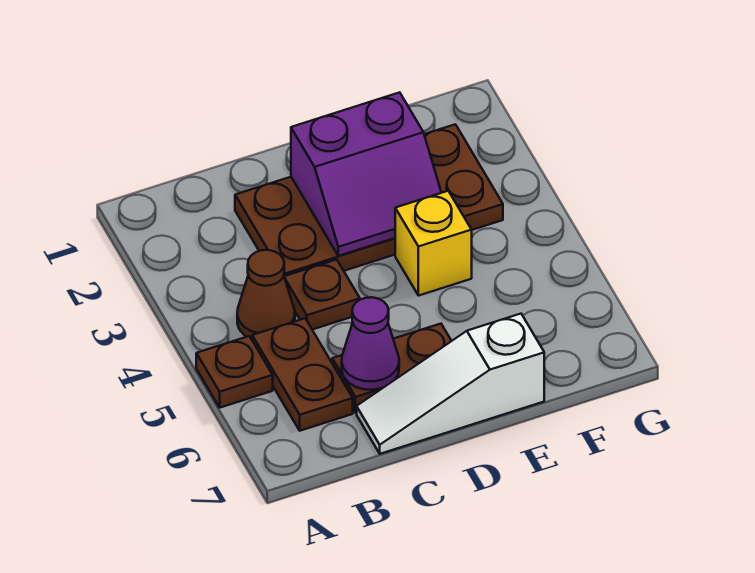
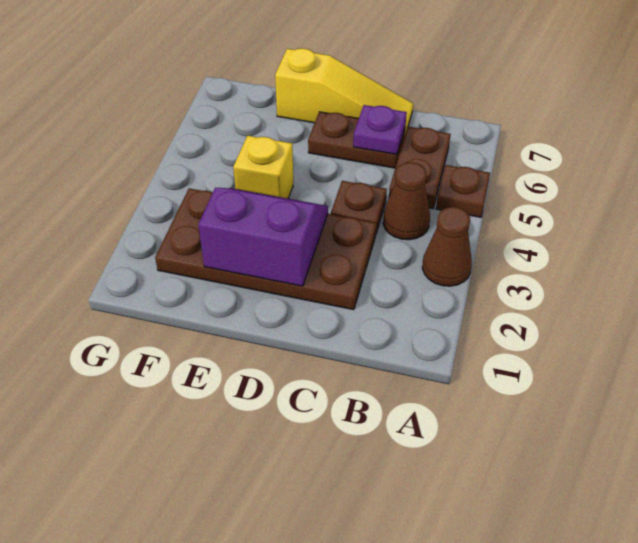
none -> brown 1x1 cone [422,207,472,286]
purple 1x1 cone [342,297,399,390] -> purple 1x1 plate [353,105,407,154]
white 1x3 slope [357,314,544,454] -> yellow 1x3 slope [275,48,413,134]

